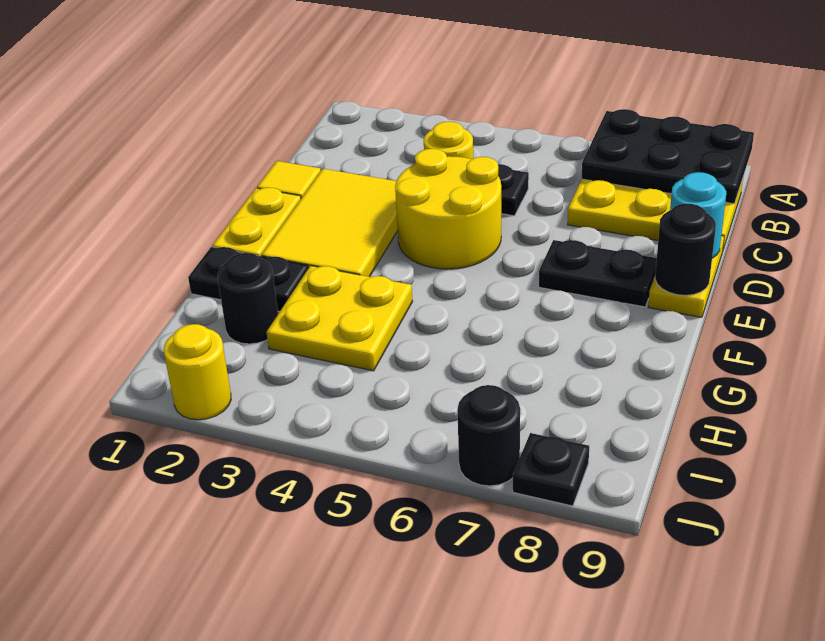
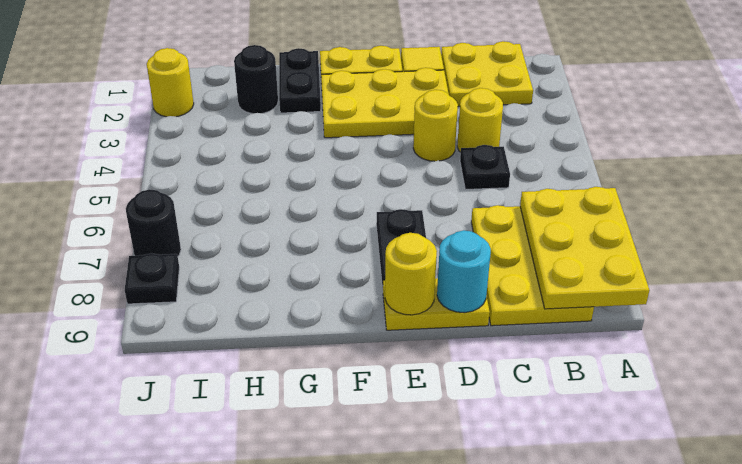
black 2x3 plate [581,109,754,204] -> yellow 2x3 plate [520,187,650,309]
yellow 2x3 tile [261,169,398,277] -> yellow 2x3 plate [321,68,449,138]
yellow 2x2 round brick [395,149,501,269] -> yellow 1x1 round brick [413,90,458,161]
black 1x1 round brick [655,204,716,295] -> yellow 1x1 round brick [385,233,437,315]
yellow 2x2 plate [267,266,412,371] -> yellow 2x2 plate moved to [441,41,533,106]

